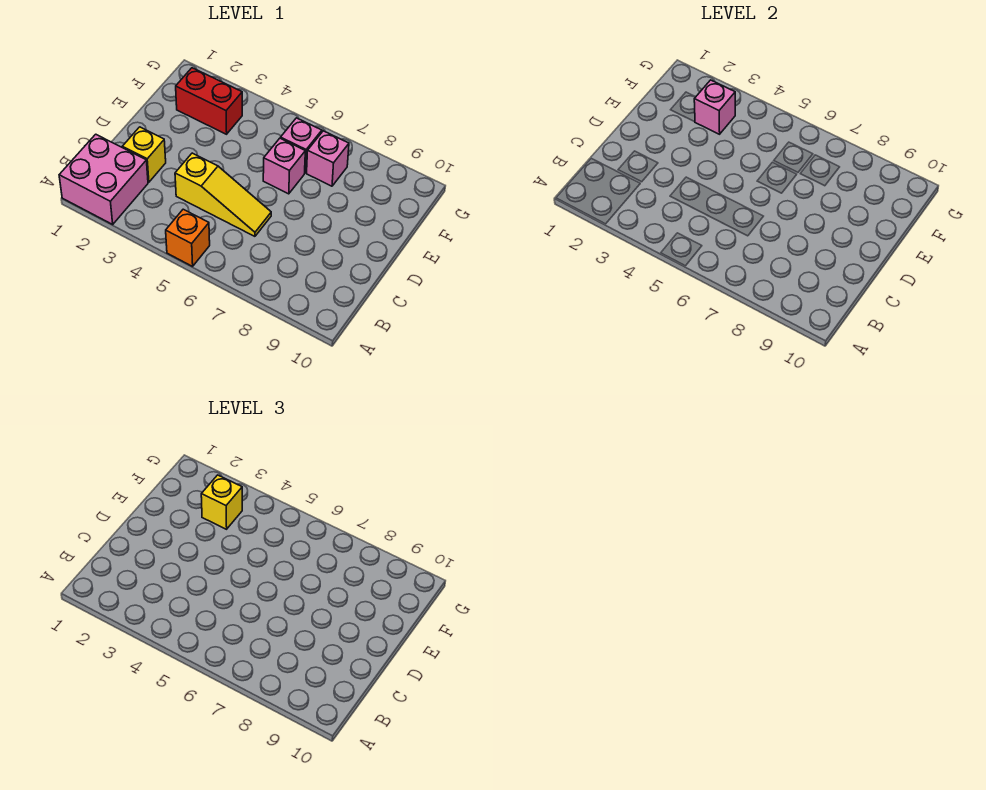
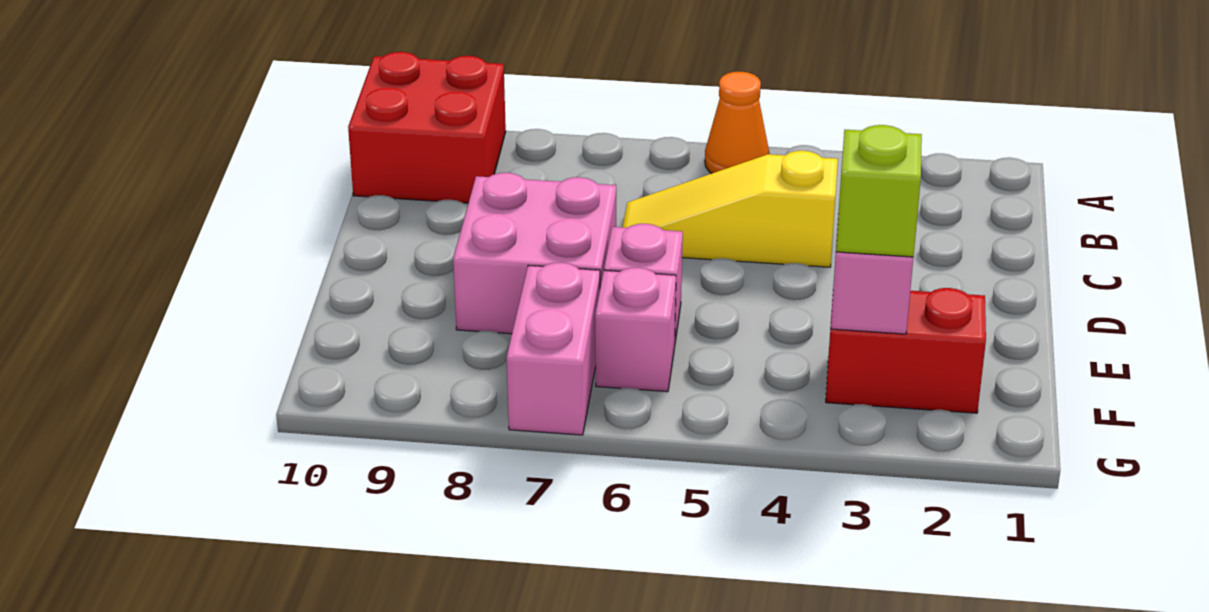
pink 2x2 brick [59,134,148,224] -> pink 2x2 brick moved to [453,173,616,334]
orange 1x1 brick [166,209,210,266] -> orange 1x1 cone [705,72,770,174]
none -> red 2x2 brick [348,52,506,203]
yellow 1x1 brick [122,127,166,182] -> none
yellow 1x1 brick [201,475,242,529] -> lime 1x1 brick [836,125,922,257]
pink 1x1 brick [307,131,349,186] -> pink 1x2 brick [507,263,600,435]

